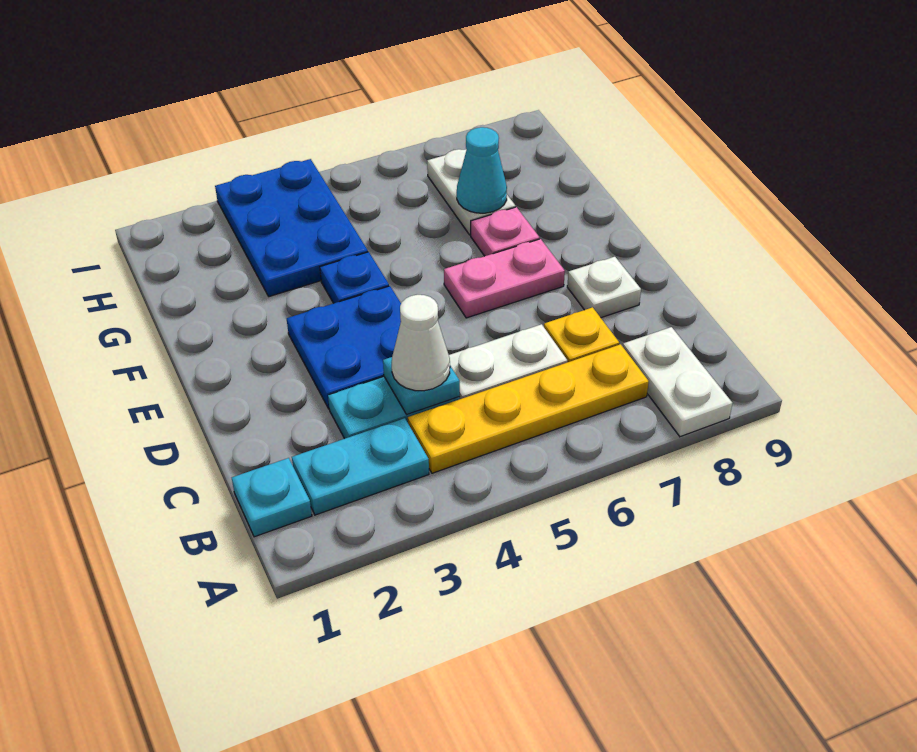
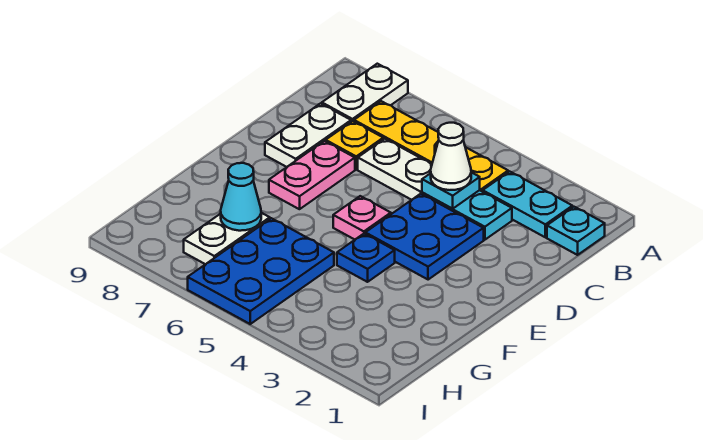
white 1x1 plate [567,257,641,318] -> white 1x2 plate [265,103,351,167]
pink 1x2 plate [444,239,565,318] -> pink 1x2 plate turned to [269,141,355,209]
pink 1x1 plate [471,207,540,256] -> pink 1x1 plate moved to [333,196,391,240]
blue 2x3 plate [215,159,368,296] -> blue 2x3 plate moved to [188,218,334,324]

